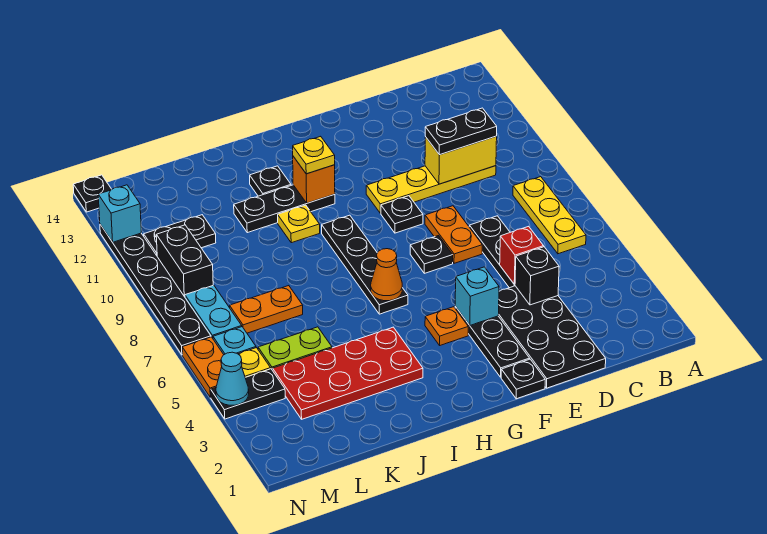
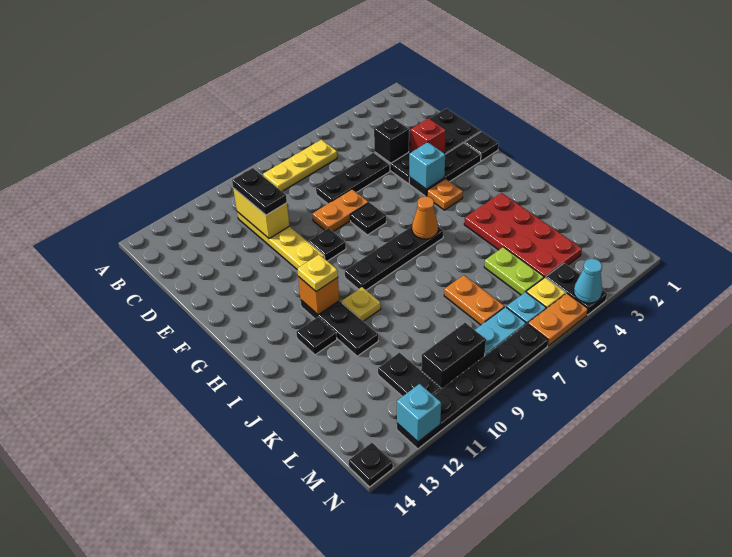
red 1x1 brick [500,226,544,285] -> red 1x1 brick moved to [410,118,446,153]

